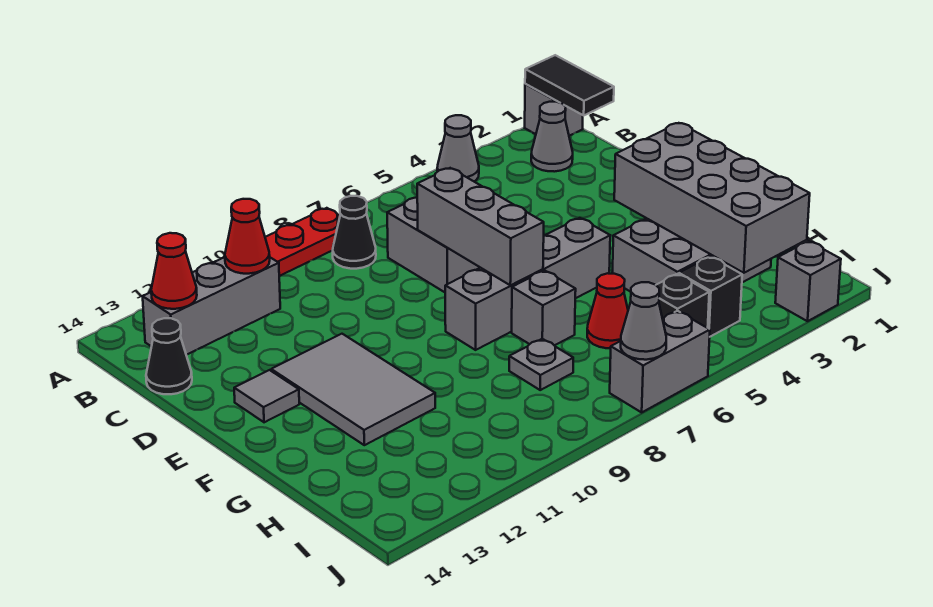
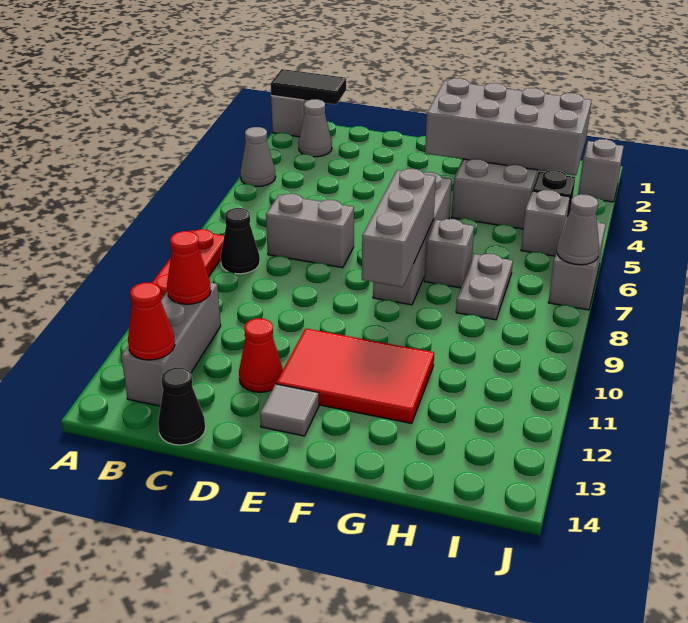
grey 1x3 brick [417,168,544,285] -> grey 1x3 brick turned to [362,169,436,287]
grey 2x3 tile [271,334,435,445] -> red 2x3 tile [276,328,434,423]
red 1x1 cone [587,273,628,348] -> red 1x1 cone moved to [239,318,283,392]
grey 1x1 plate [509,339,573,390] -> grey 1x2 plate [456,254,513,320]
black 1x1 brick [656,274,709,328] -> grey 1x1 brick [521,190,570,256]

